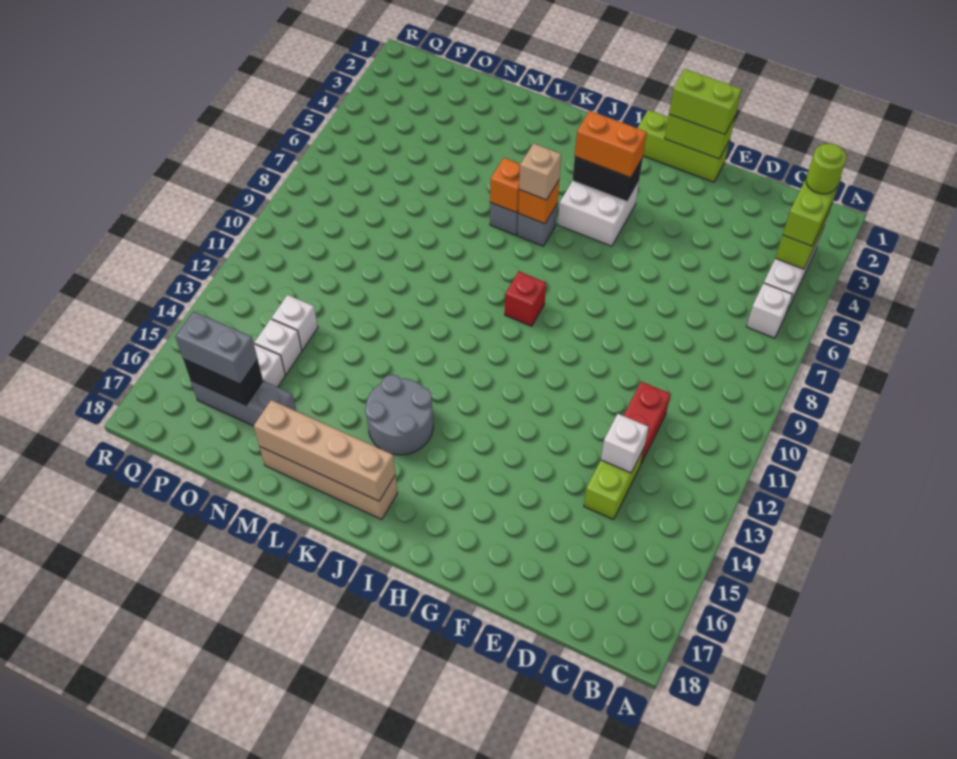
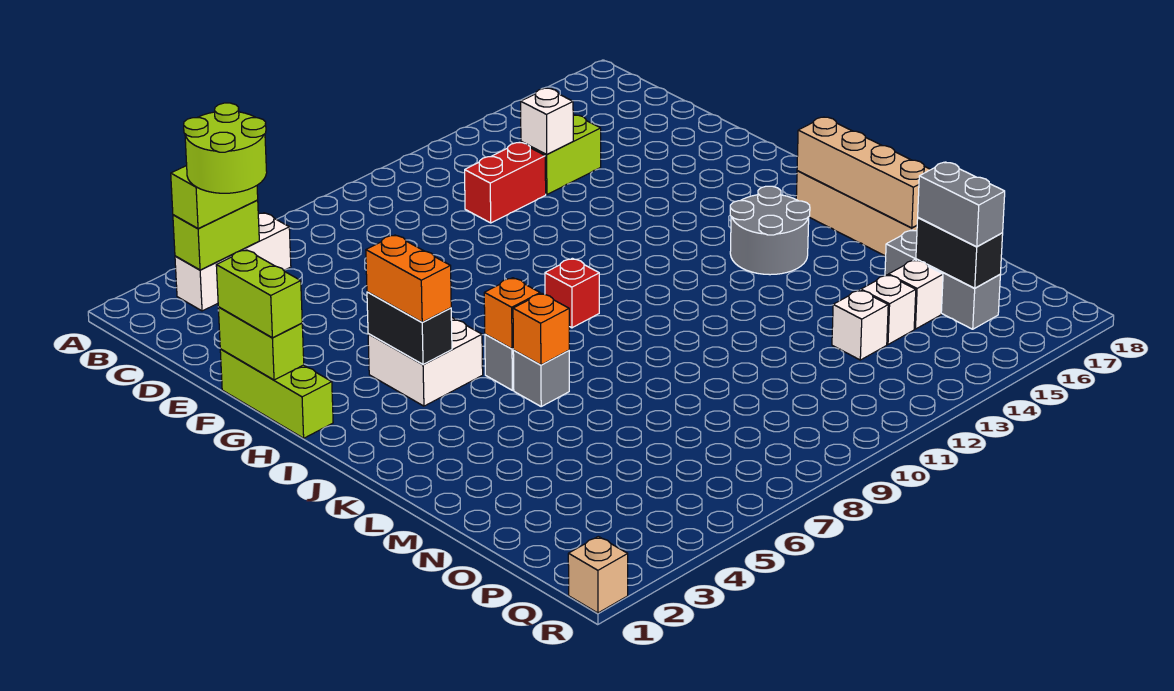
lime 1x1 round brick [806,144,846,194] -> lime 2x2 round brick [184,103,267,193]
white 1x1 brick [746,283,793,338] -> none
tan 1x1 brick [519,143,561,200] -> tan 1x1 brick moved to [568,536,628,613]

